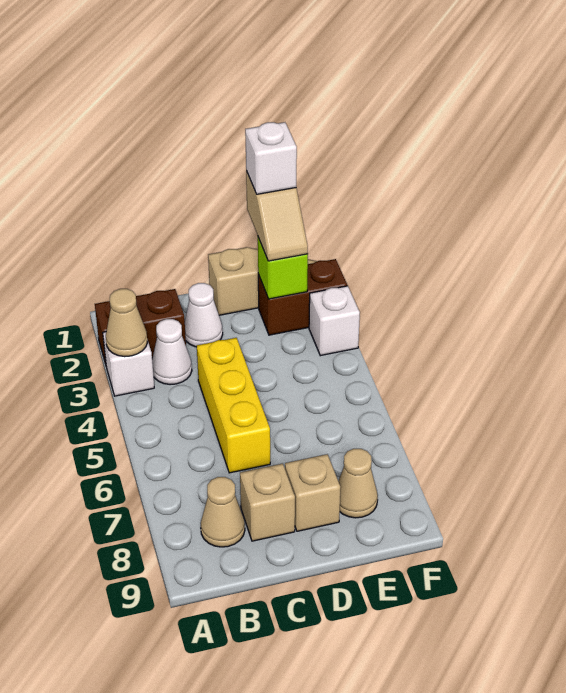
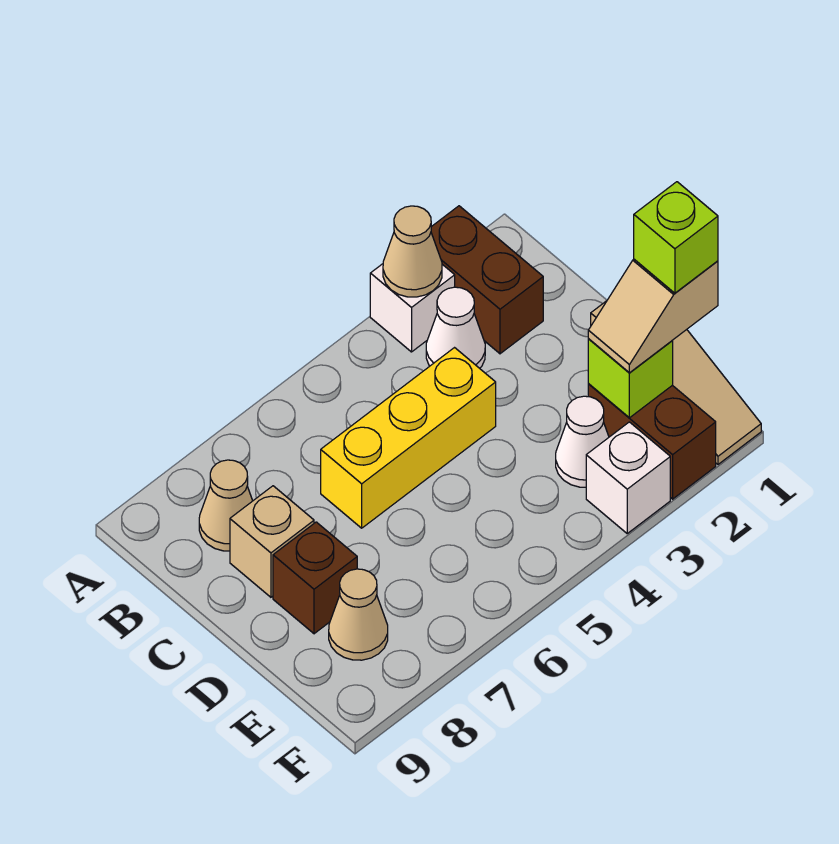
white 1x1 cone [185,283,223,347] -> white 1x1 cone moved to [556,396,609,487]
tan 1x1 brick [285,454,340,531] -> brown 1x1 brick [273,522,357,634]
white 1x1 brick [245,122,297,194] -> lime 1x1 brick [634,182,718,293]

